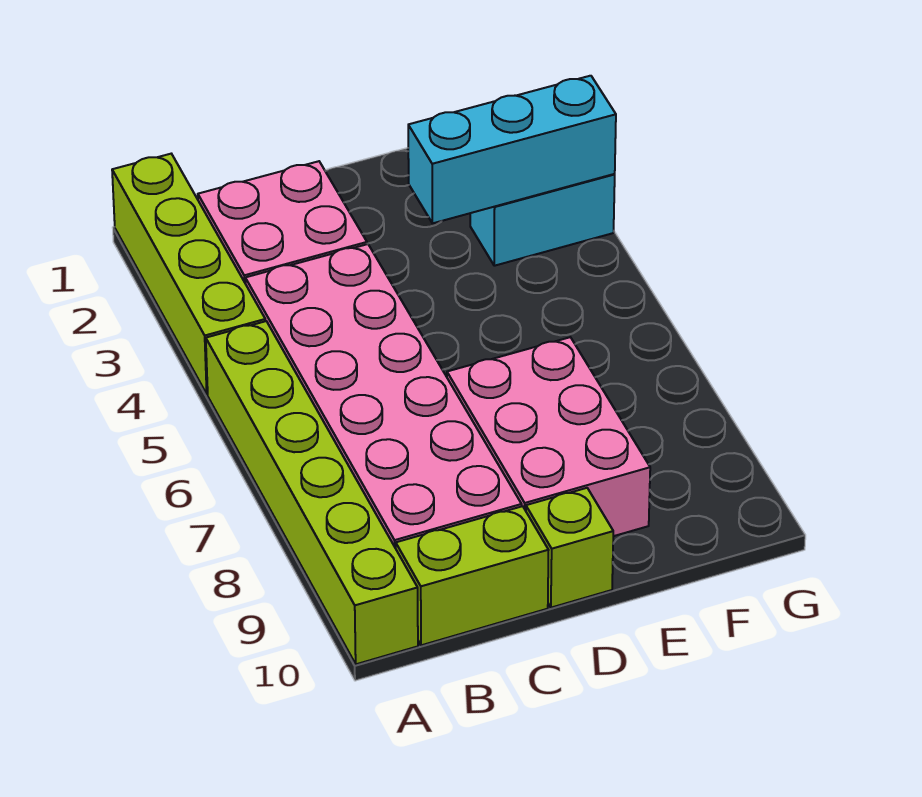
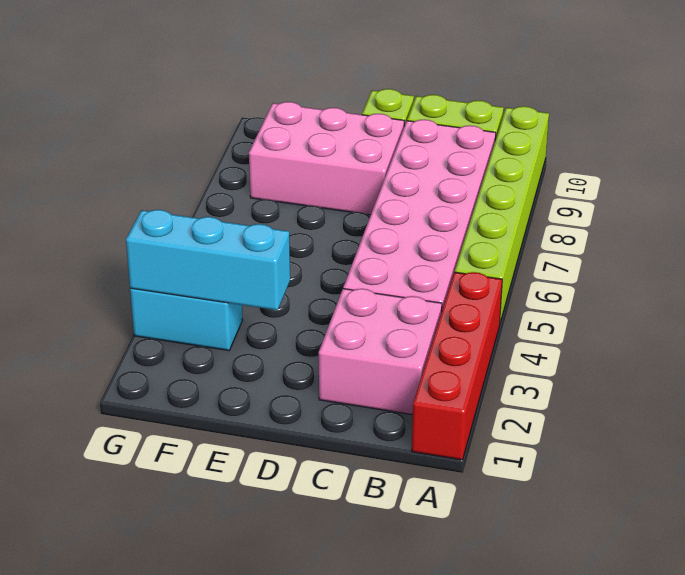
lime 1x4 brick [112,154,265,394] -> red 1x4 brick [412,272,502,460]
pink 2x3 brick [447,337,650,536] -> pink 2x3 brick turned to [249,102,404,215]

